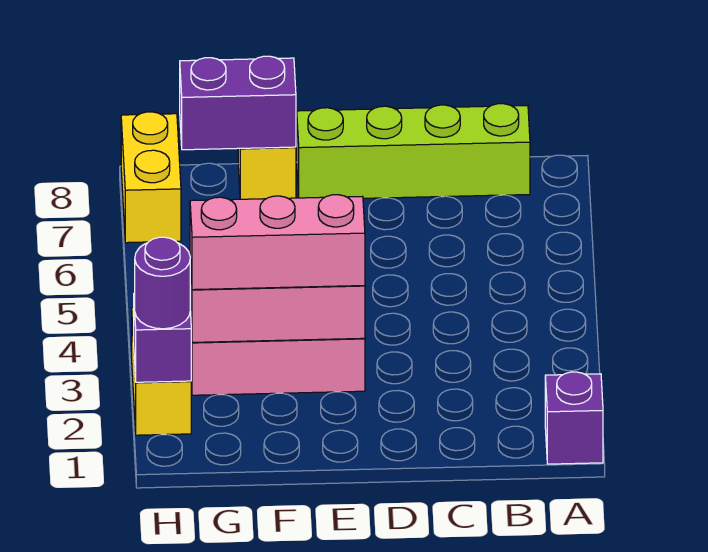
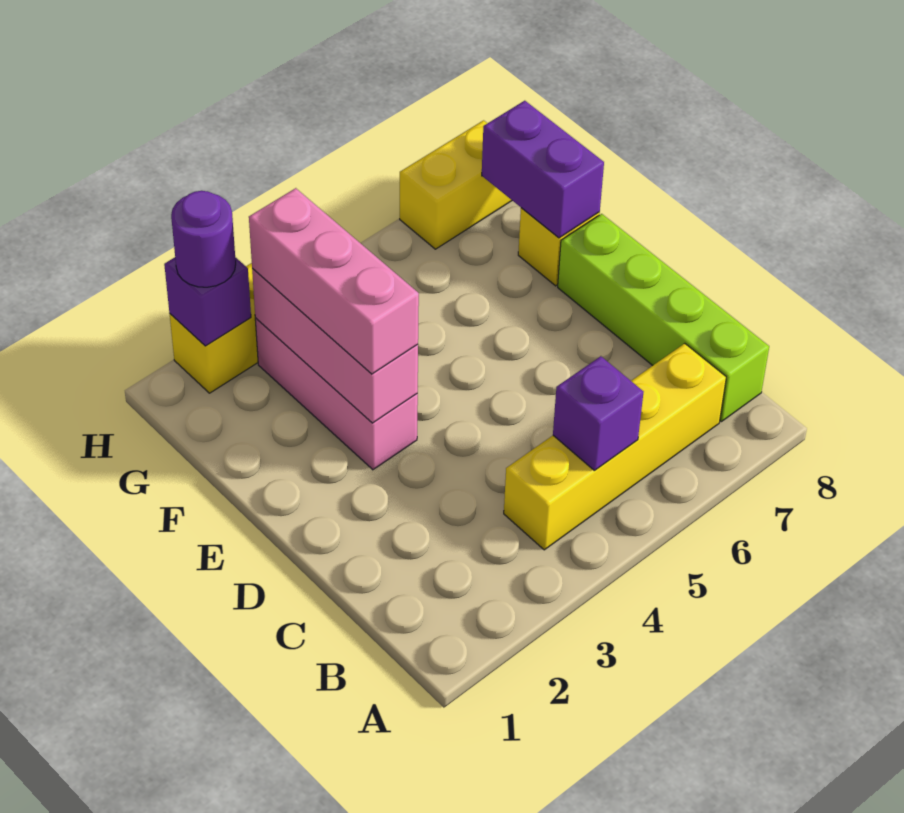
purple 1x1 brick [545,372,603,464] -> purple 1x1 brick moved to [553,356,643,470]
none -> yellow 1x4 brick [504,343,726,550]

